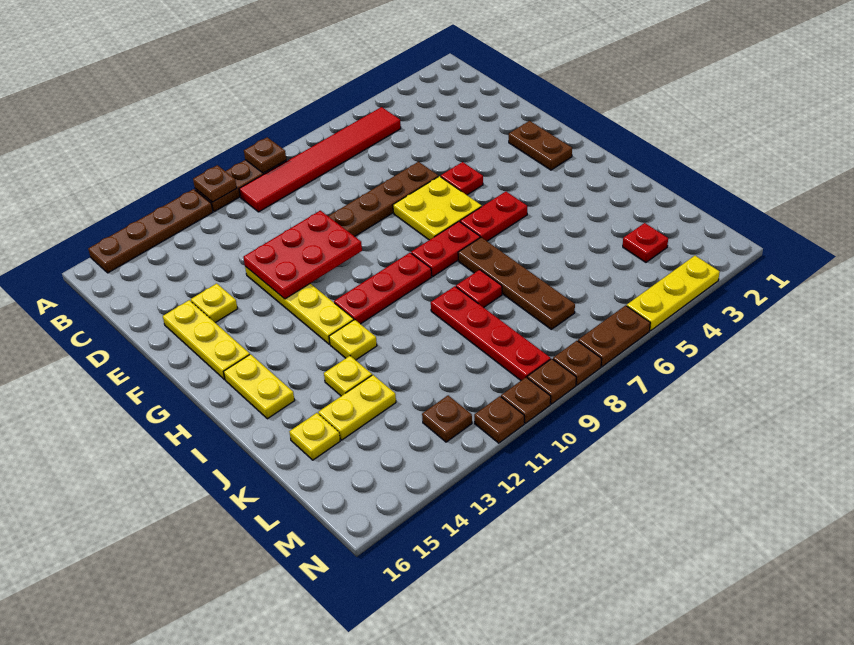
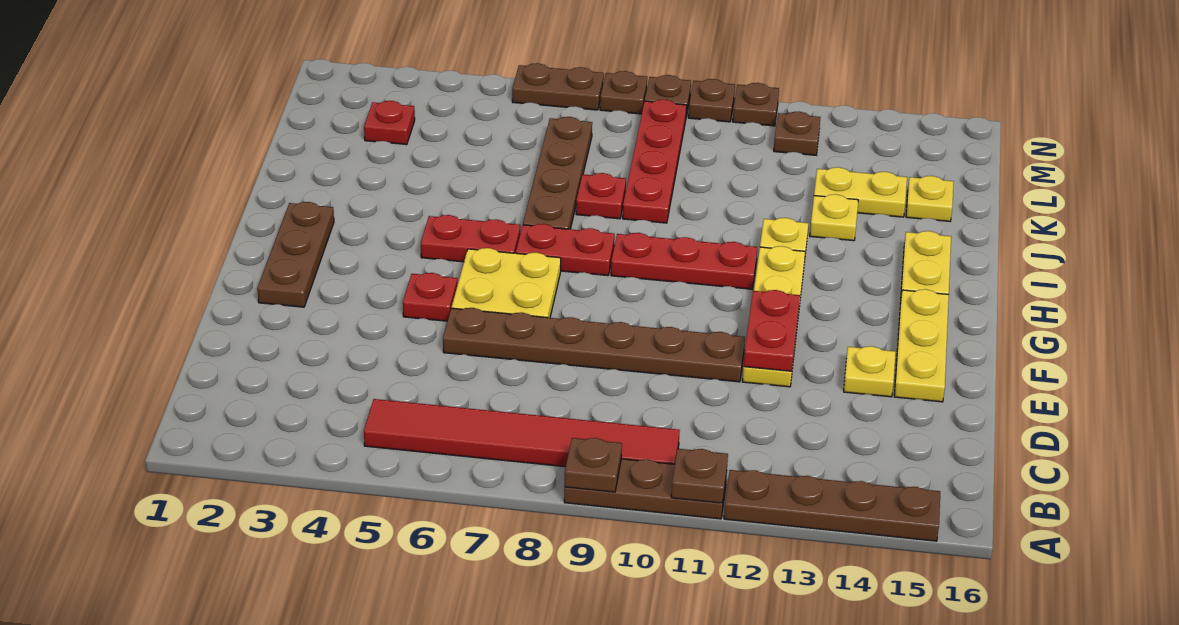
red 2x3 plate [243,211,362,299] -> red 1x2 plate [744,290,800,371]
brown 1x2 plate [509,121,572,170] -> brown 1x3 plate [257,202,334,307]
yellow 1x3 plate [627,256,720,331] -> none

